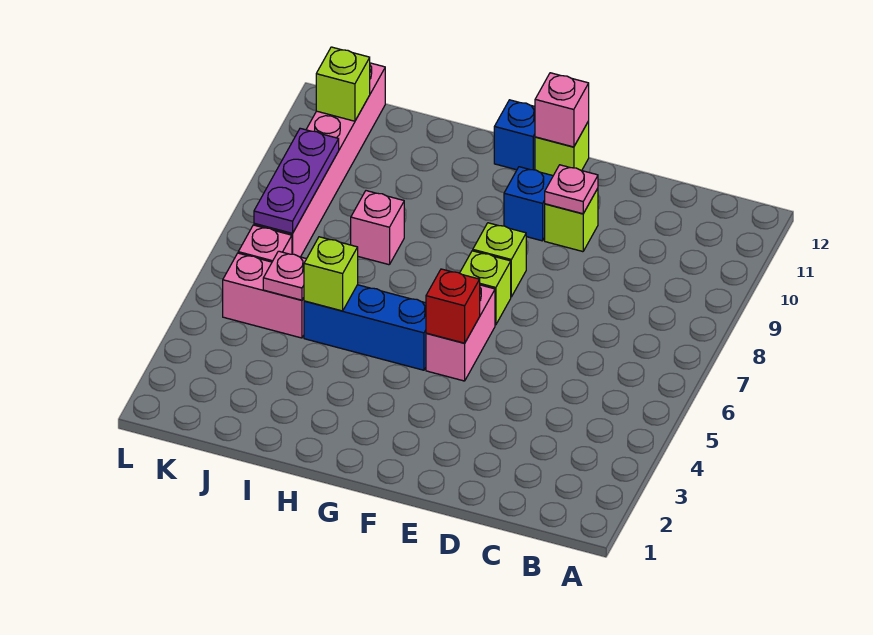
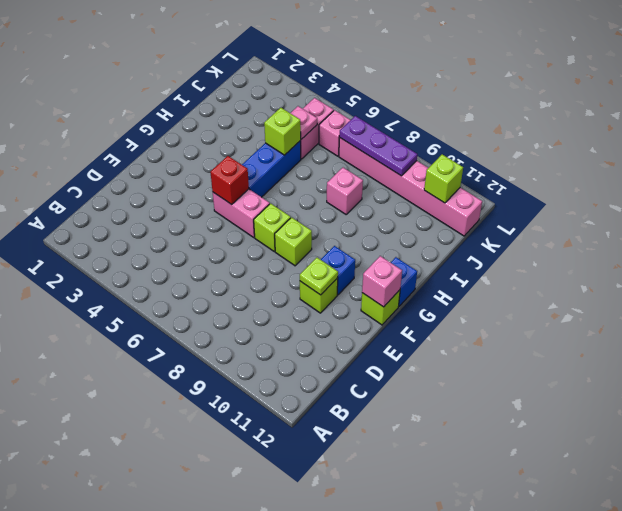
pink 1x1 plate [545,165,598,214] -> lime 1x1 plate [300,258,338,295]

